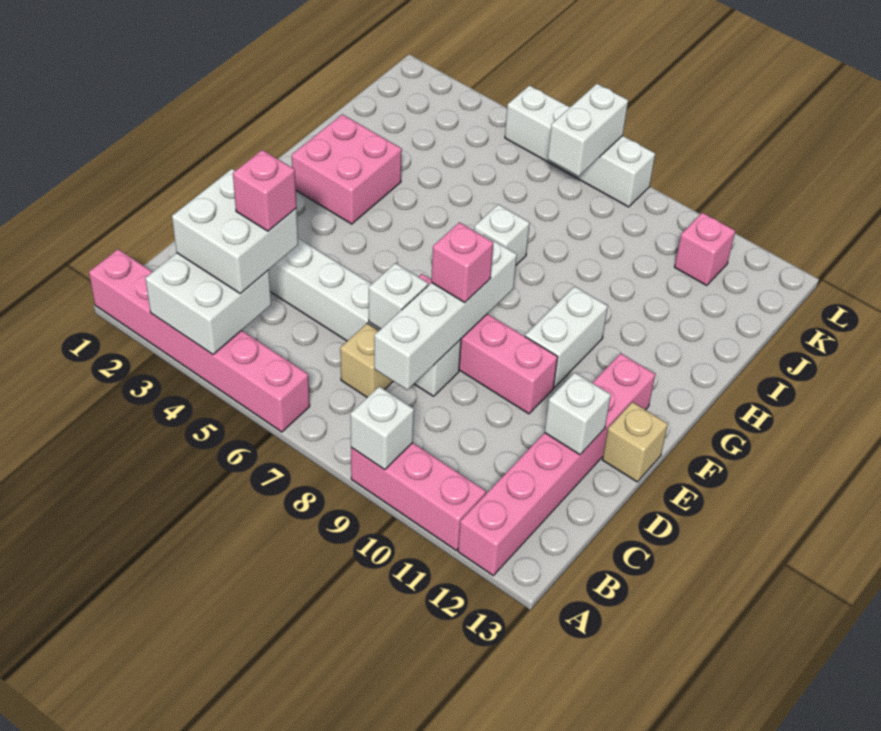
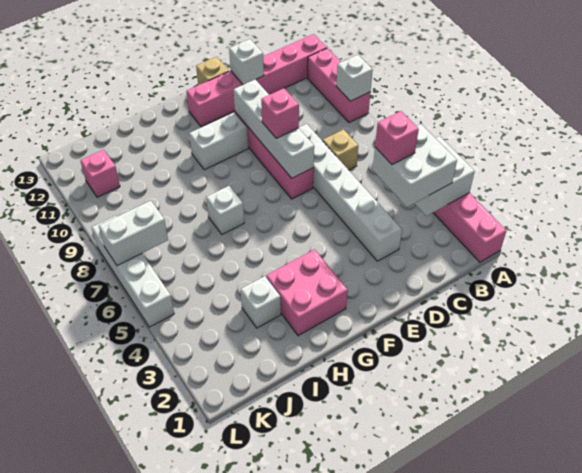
white 1x4 brick [374,235,517,390] -> white 1x4 brick turned to [234,79,314,178]
white 1x1 brick [369,263,428,329] -> white 1x1 brick moved to [241,276,281,328]

